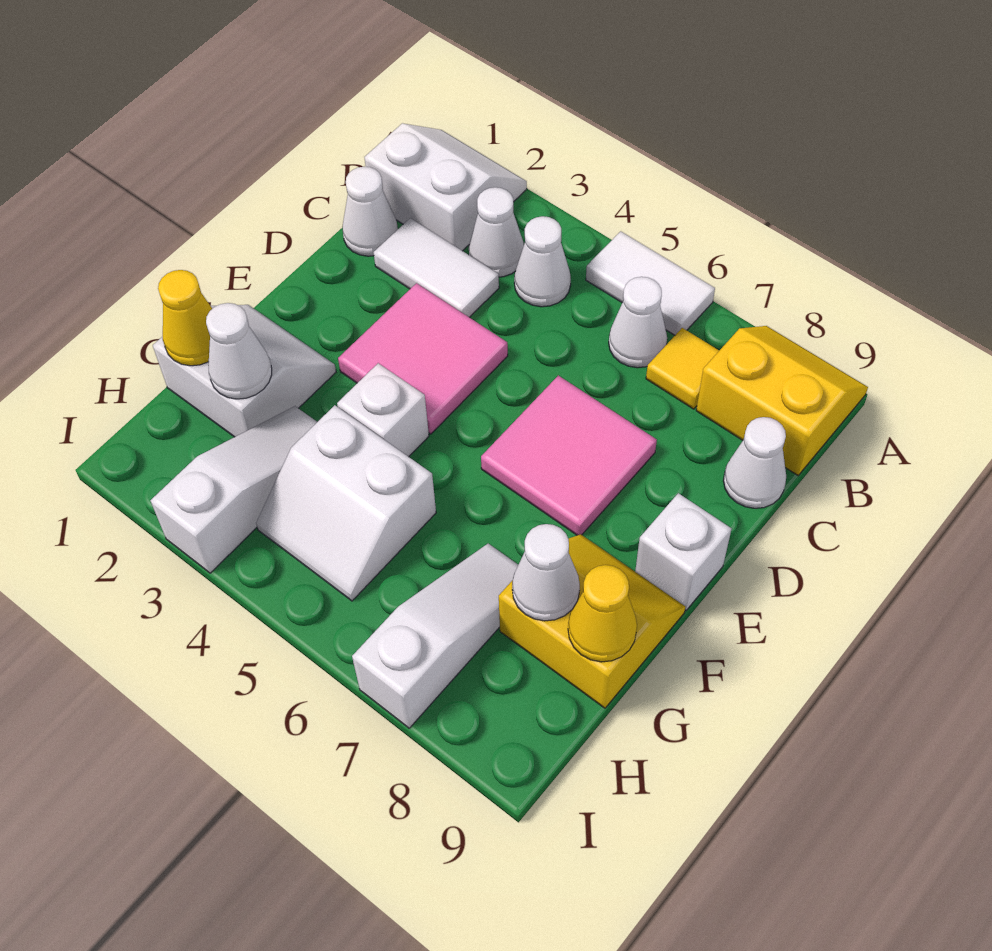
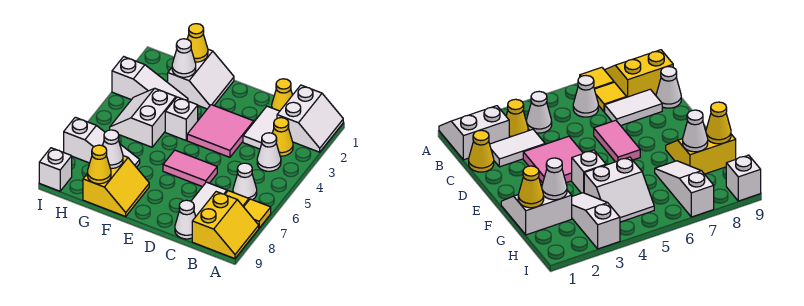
white 1x2 tile [586,231,715,335] -> white 1x2 tile moved to [191,182,227,216]
none -> yellow 1x1 tile [244,199,271,228]
white 1x1 cone [469,187,524,277] -> yellow 1x1 cone [273,118,293,156]
white 1x1 cone [343,167,398,256] -> yellow 1x1 cone [272,79,292,111]
pink 2x2 tile [481,375,657,535] -> pink 1x2 tile [163,150,217,187]
white 1x1 brick [635,493,732,610] -> white 1x1 brick moved to [39,148,72,191]

